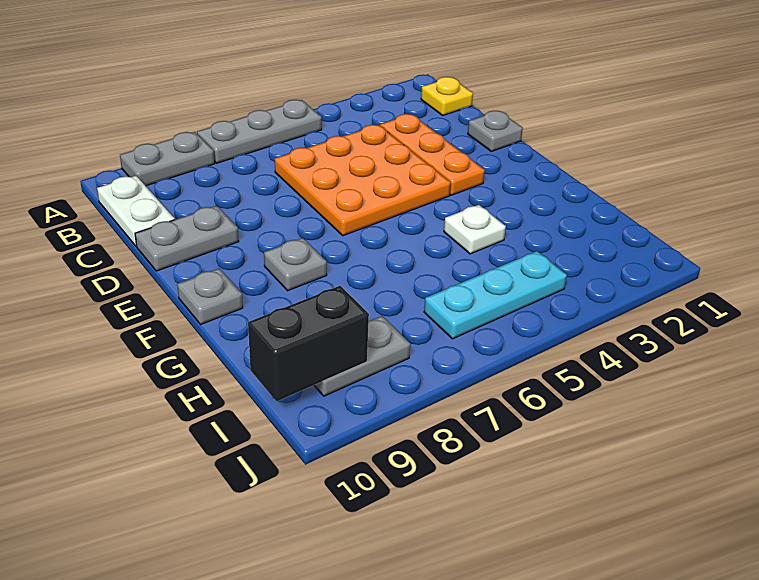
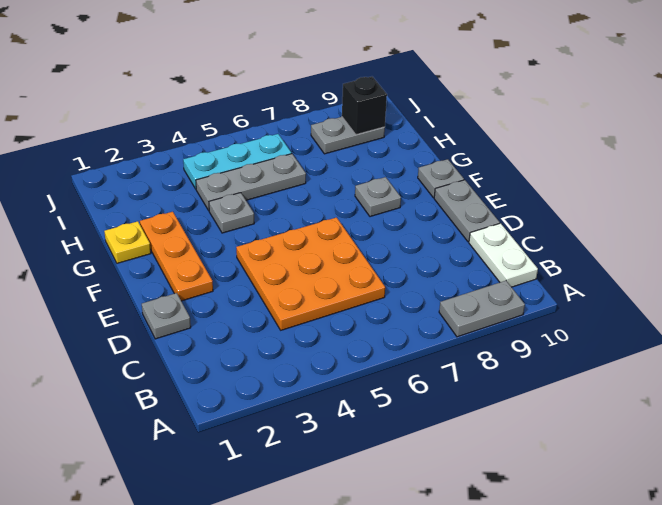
grey 1x3 plate [197,100,322,163] -> grey 1x3 plate moved to [196,154,306,210]
yellow 1x1 plate [421,77,473,115] -> yellow 1x1 plate moved to [104,221,151,263]
orange 1x3 plate [380,114,485,195] -> orange 1x3 plate moved to [140,212,213,301]
grey 1x2 plate [135,206,239,271] -> grey 1x2 plate turned to [434,180,500,242]
white 1x1 plate [444,205,506,254] -> grey 1x1 plate [209,193,254,233]
black 1x2 brick [248,286,369,401] -> black 1x1 brick [342,77,387,135]

